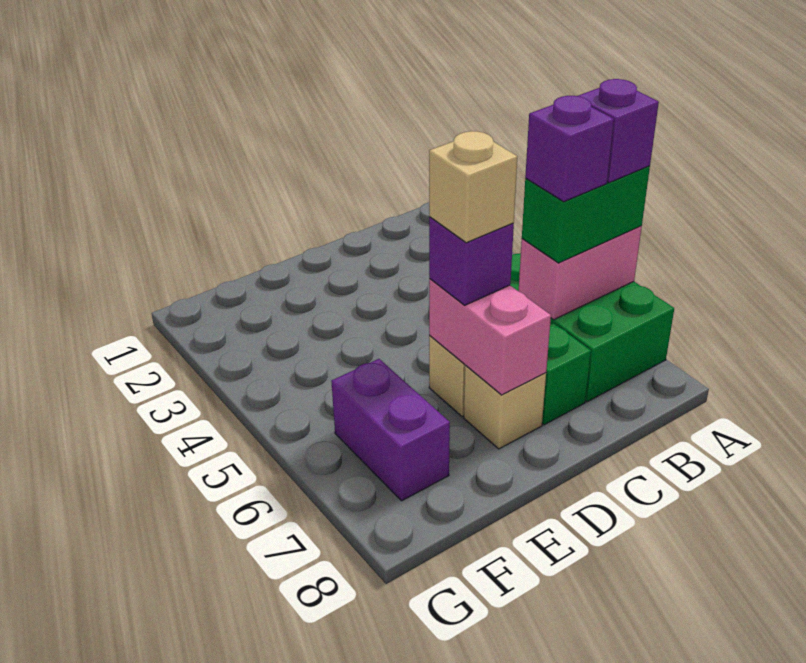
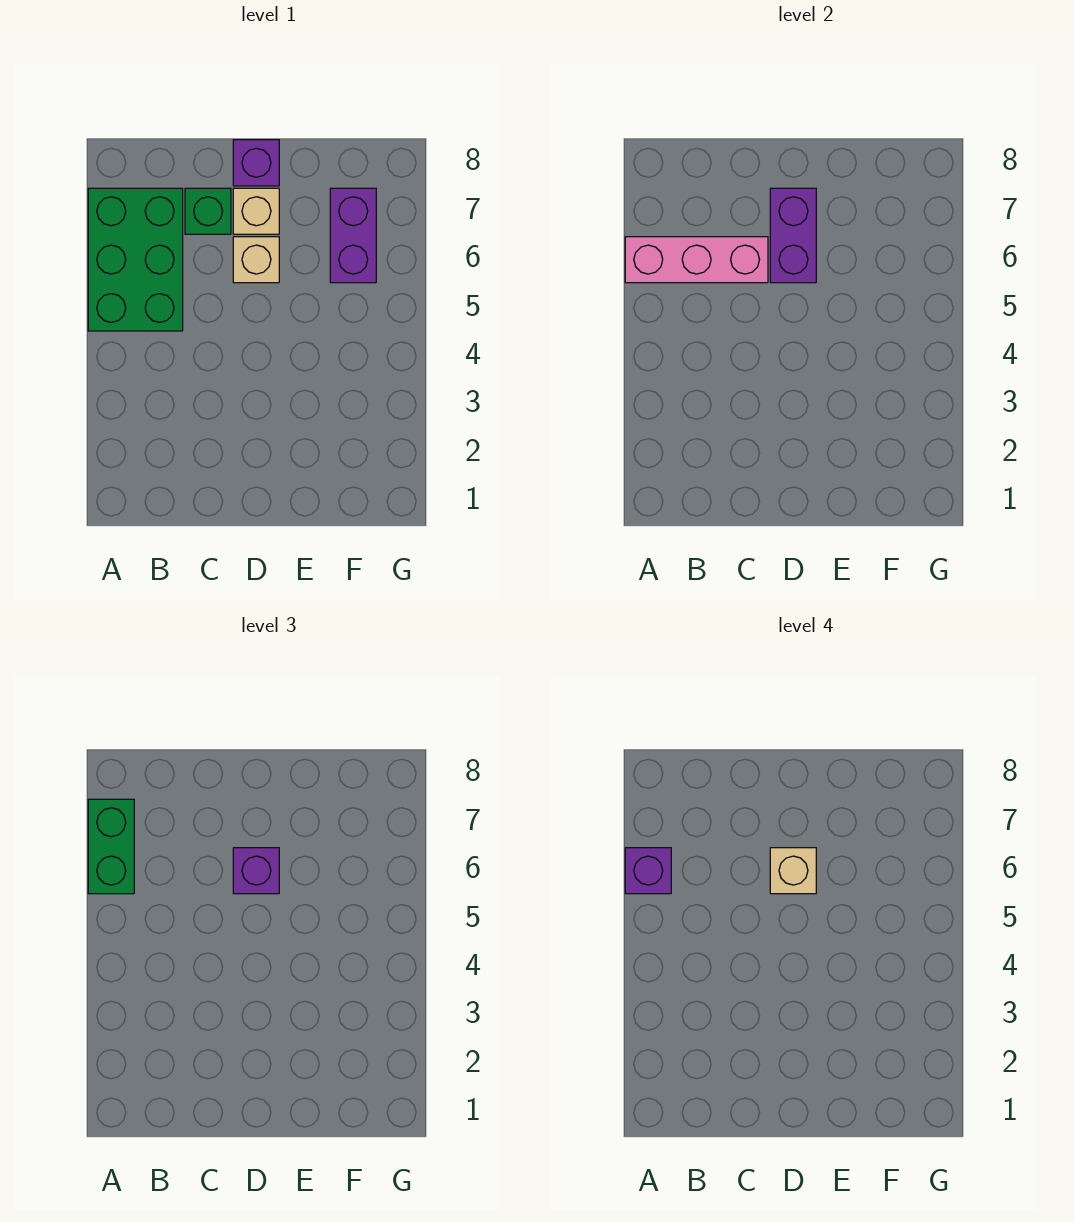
pink 1x2 brick [519,226,642,320] -> pink 1x3 brick [625,237,768,283]
green 1x2 brick [522,166,650,263] -> green 1x2 brick turned to [88,799,134,894]
purple 1x1 brick [525,96,614,202] -> purple 1x1 brick moved to [233,140,279,186]
pink 1x2 brick [429,279,551,395] -> purple 1x2 brick [770,188,816,283]

